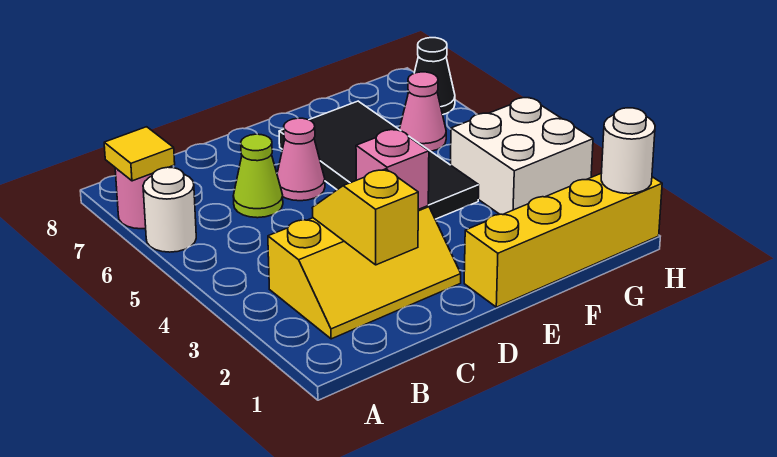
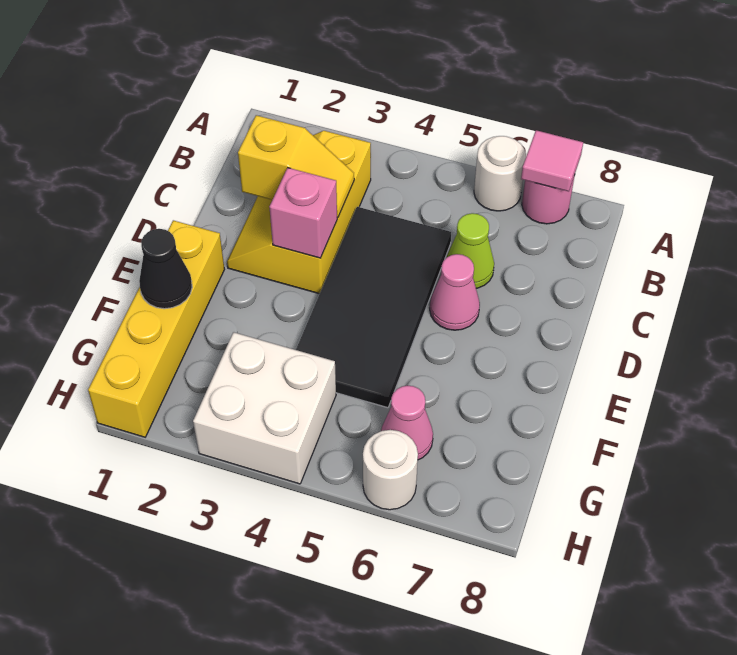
yellow 1x1 tile [104,127,175,181] -> pink 1x1 tile [521,130,583,191]
black 2x4 tile [279,101,479,219] -> black 2x4 tile turned to [296,207,451,408]
white 1x1 round brick [601,108,655,194] -> white 1x1 round brick moved to [363,430,418,510]
black 1x1 cone [414,38,455,115] -> black 1x1 cone moved to [139,229,192,309]

